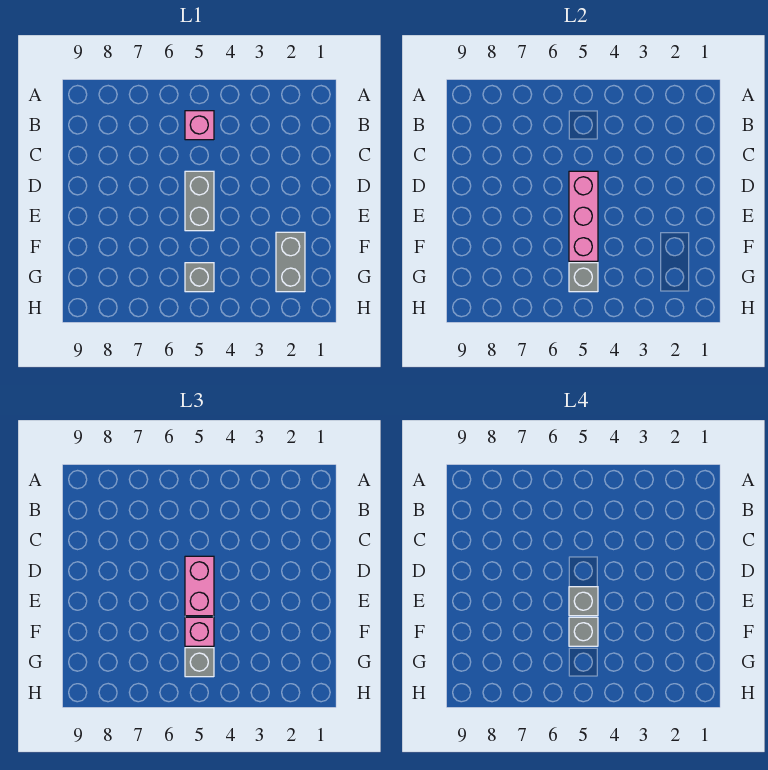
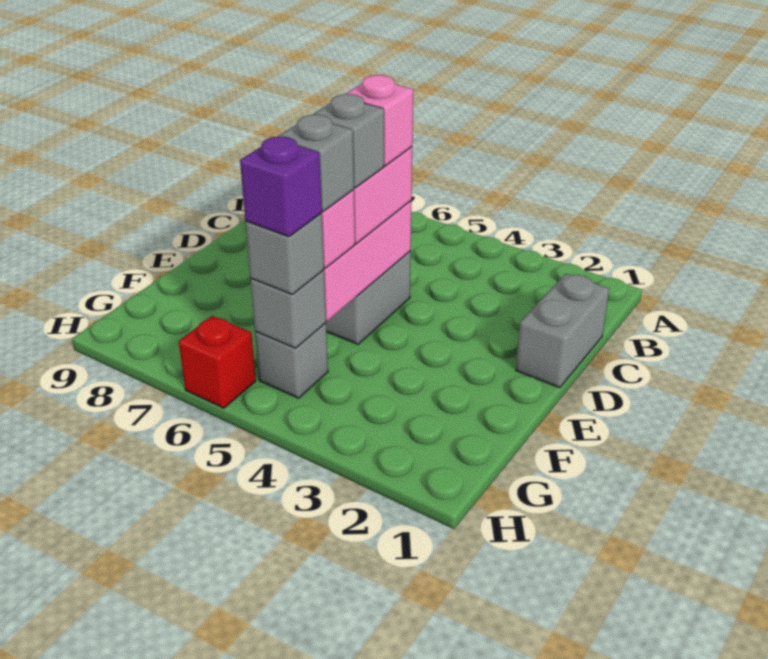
pink 1x1 brick [185,111,214,140] -> pink 1x1 brick moved to [346,75,413,166]
grey 1x2 brick [276,232,305,292] -> grey 1x2 brick moved to [516,274,609,388]
none -> purple 1x1 brick [240,137,322,237]
none -> red 1x1 brick [179,316,256,408]

